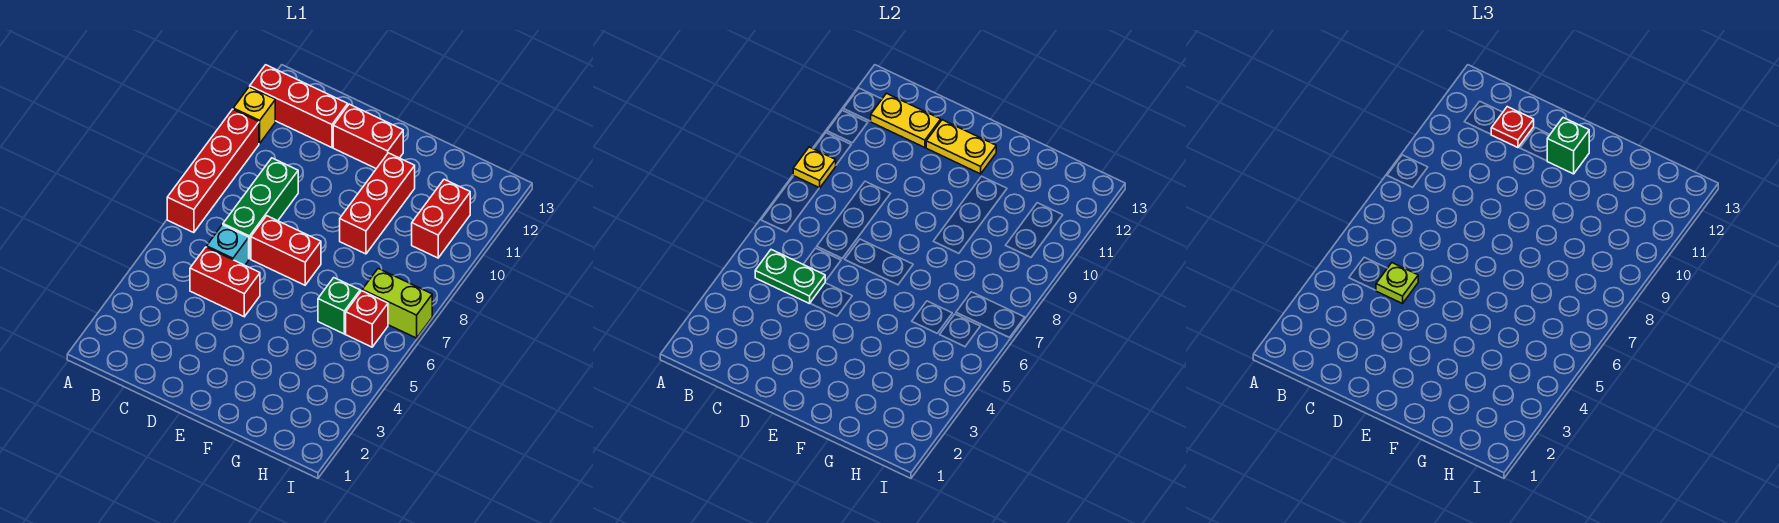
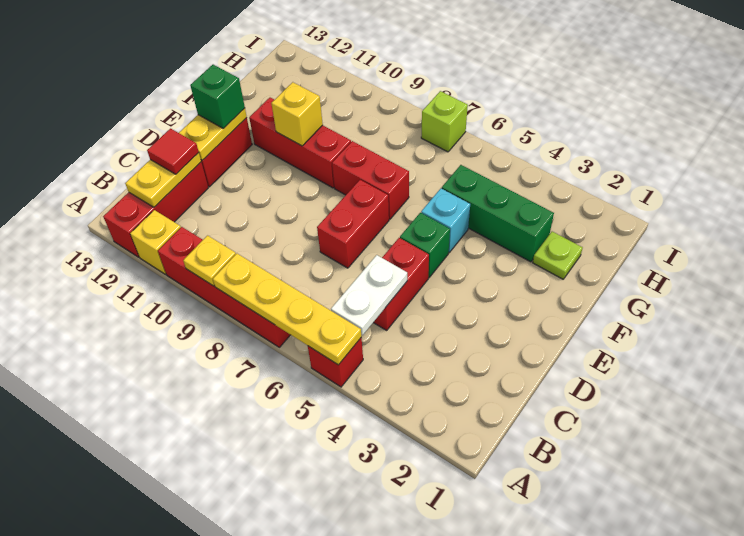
none -> yellow 1x4 plate [213,254,361,365]
green 1x2 plate [755,250,825,304] -> white 1x2 plate [331,255,407,335]
lime 1x1 plate [1376,263,1418,304] -> lime 1x1 plate moved to [533,232,583,279]
cyan 1x1 brick [207,225,249,265] -> cyan 1x1 brick moved to [421,188,470,252]
green 1x3 brick [223,158,298,259] -> green 1x3 brick moved to [442,165,554,262]
red 1x1 plate [1491,107,1534,148] -> red 1x1 tile [147,129,199,174]
none -> yellow 1x1 brick [271,82,323,146]
green 1x1 brick [318,278,360,334] -> green 1x1 brick moved to [400,213,450,278]
red 1x1 brick [346,291,388,347] -> red 1x1 brick moved to [308,337,363,387]
lime 1x2 brick [362,269,432,338] -> lime 1x1 brick [421,91,468,152]
red 1x2 brick [412,179,470,258] -> red 1x2 brick moved to [332,141,409,219]

